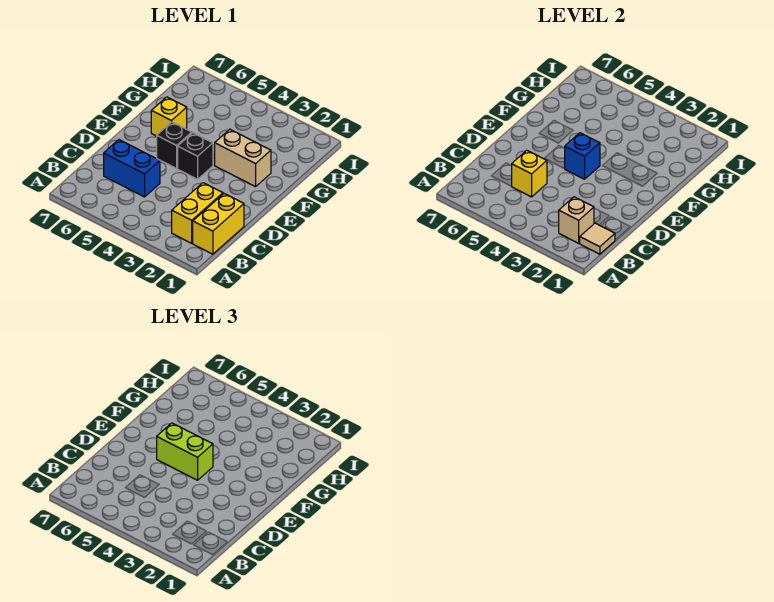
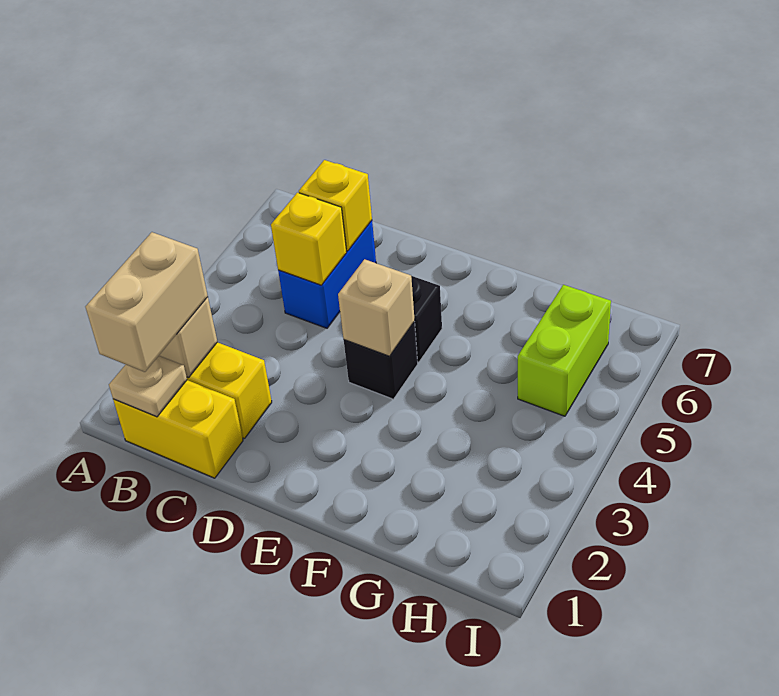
tan 1x1 tile [580,223,615,254] -> tan 1x1 plate [109,356,187,417]
blue 1x1 brick [565,133,600,179] -> tan 1x1 brick [338,259,415,356]
lime 1x2 brick [157,423,213,480] -> lime 1x2 brick moved to [518,285,611,416]
tan 1x2 brick [215,129,271,187] -> tan 1x2 brick moved to [86,232,208,372]
yellow 1x1 brick [151,97,187,136] -> yellow 1x1 brick moved to [299,160,372,251]

